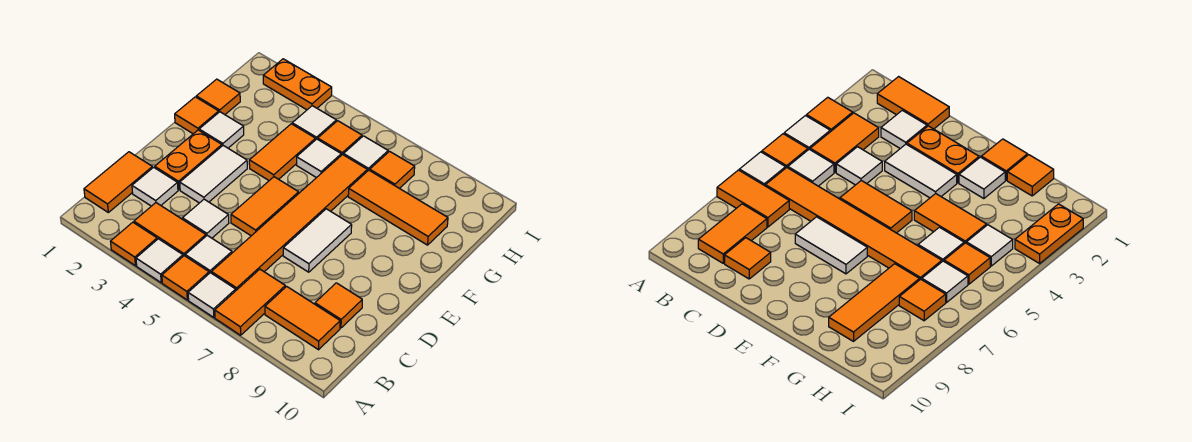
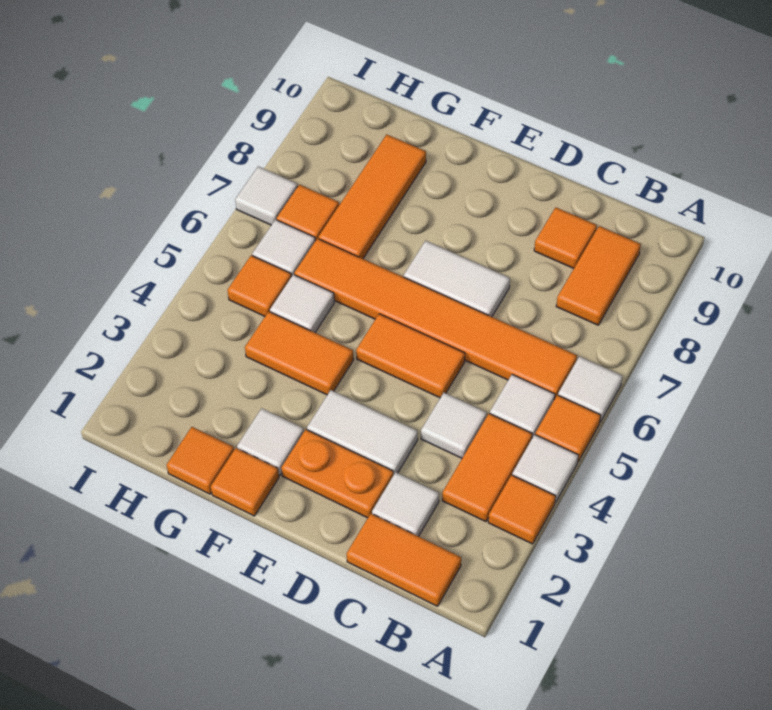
orange 1x2 tile [215,269,285,335] -> none
white 1x1 tile [292,106,336,140] -> white 1x1 tile moved to [235,166,298,225]
orange 1x2 plate [263,59,332,110] -> none

